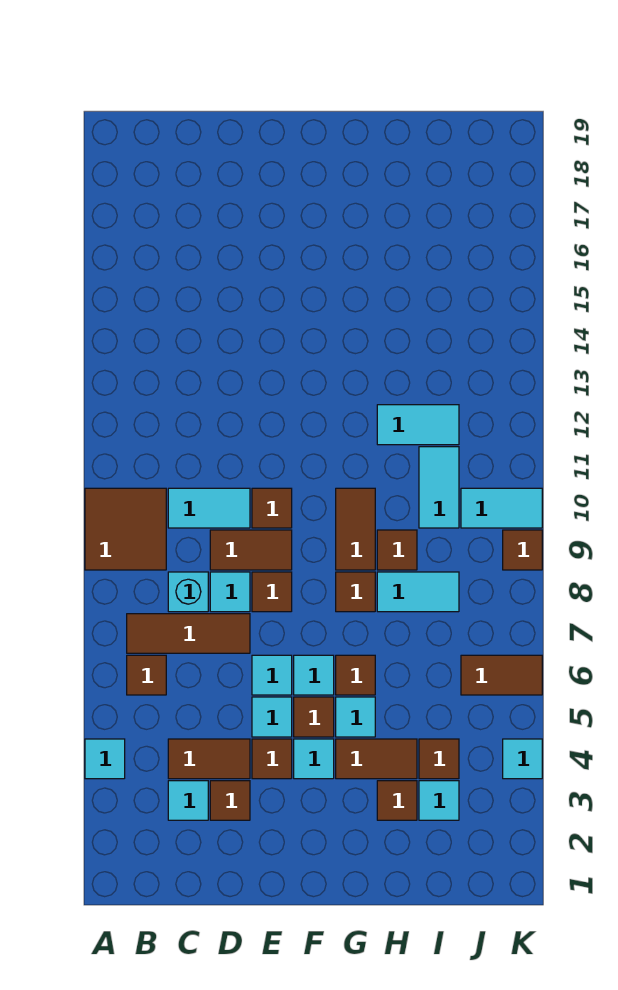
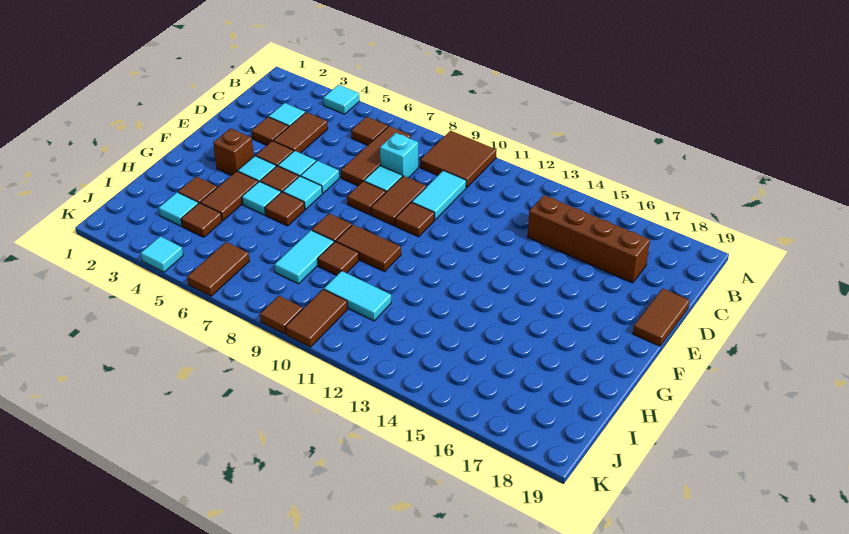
none -> brown 1x4 brick [528,195,650,283]
none -> brown 1x2 tile [633,288,690,346]
none -> brown 1x1 brick [213,128,254,175]
cyan 1x2 tile [377,405,459,445] -> none
cyan 1x2 tile [461,488,542,528] -> brown 1x2 tile [285,289,348,347]

